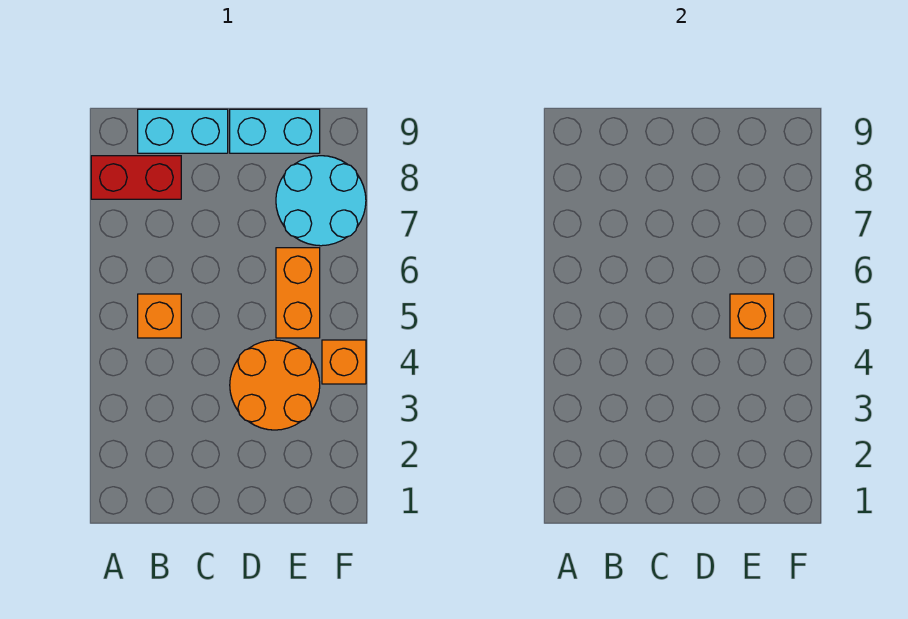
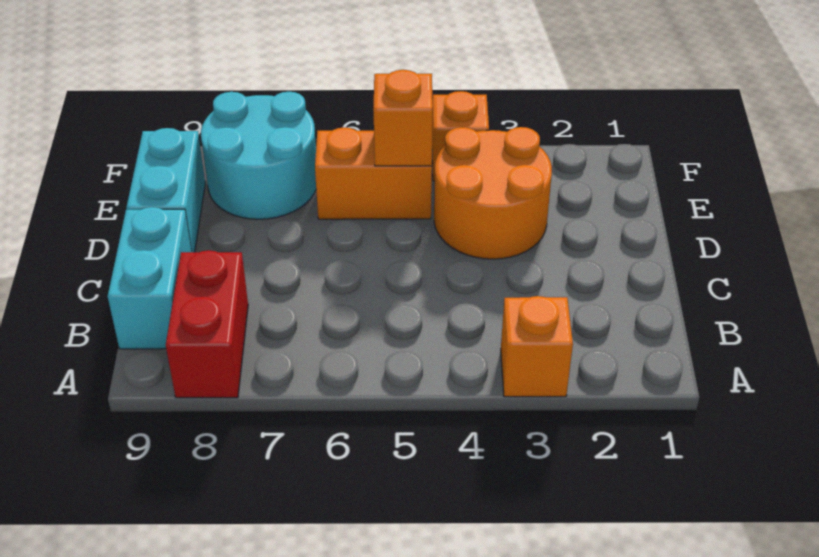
orange 1x1 brick [138,294,181,338] -> orange 1x1 brick moved to [501,296,573,397]

